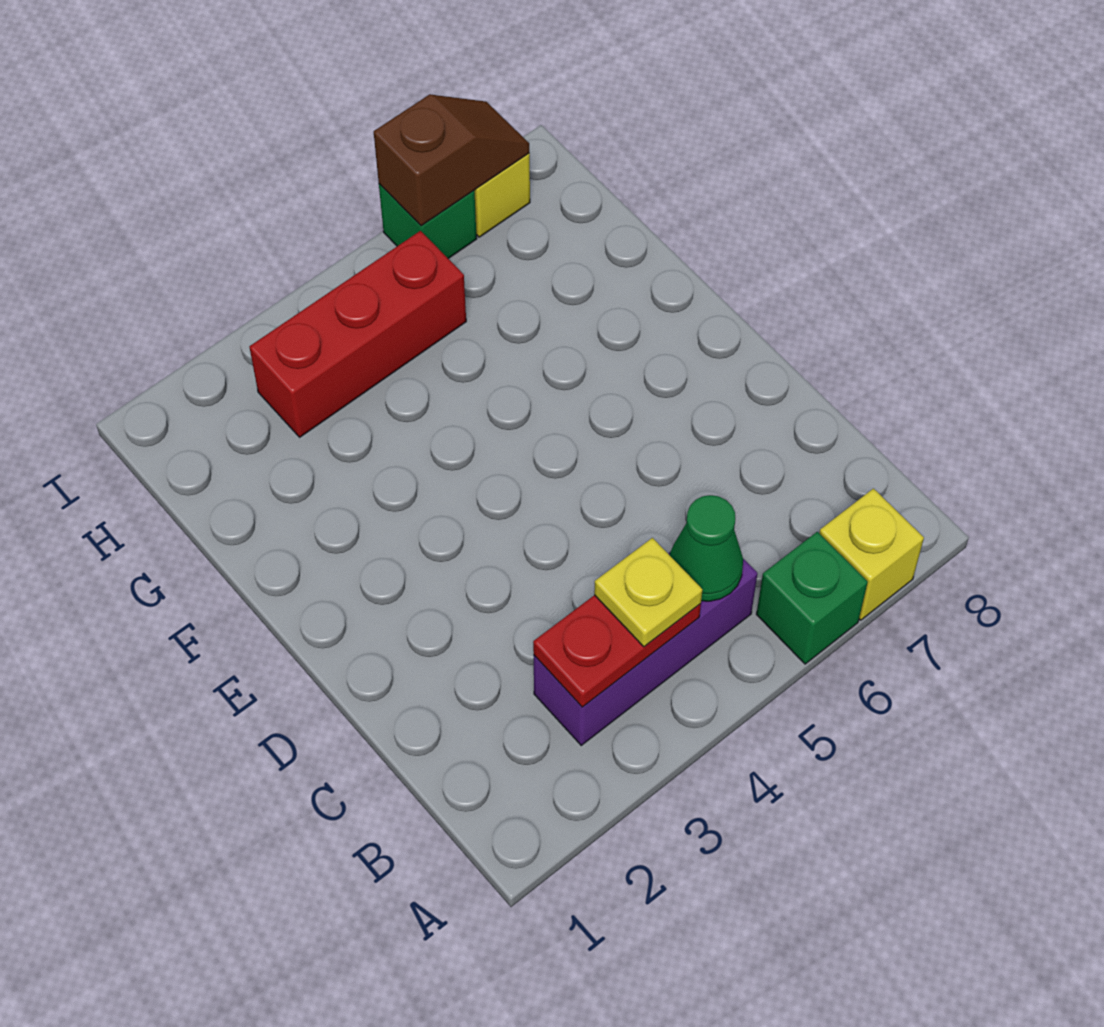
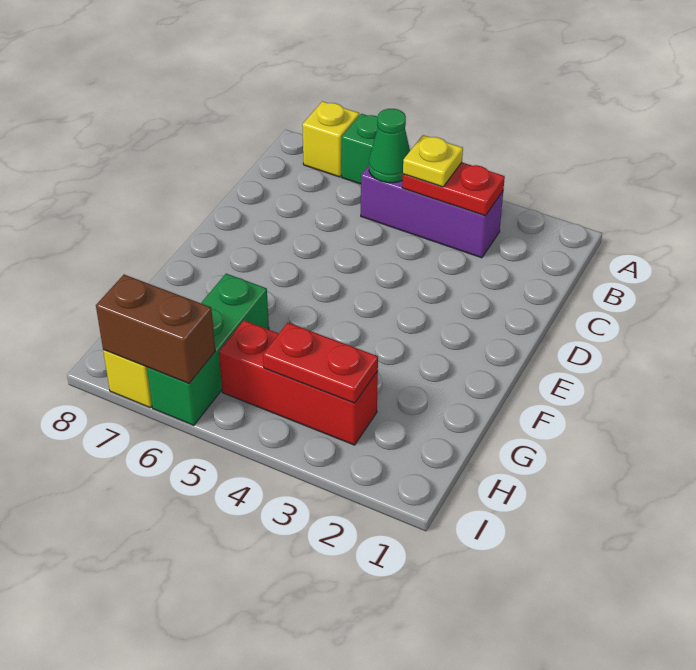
none -> red 1x2 plate [263,323,378,403]
green 1x1 brick [379,184,477,258] -> green 1x3 brick [147,274,269,425]
brown 1x2 slope [374,94,529,226] -> brown 1x2 brick [96,275,215,383]

